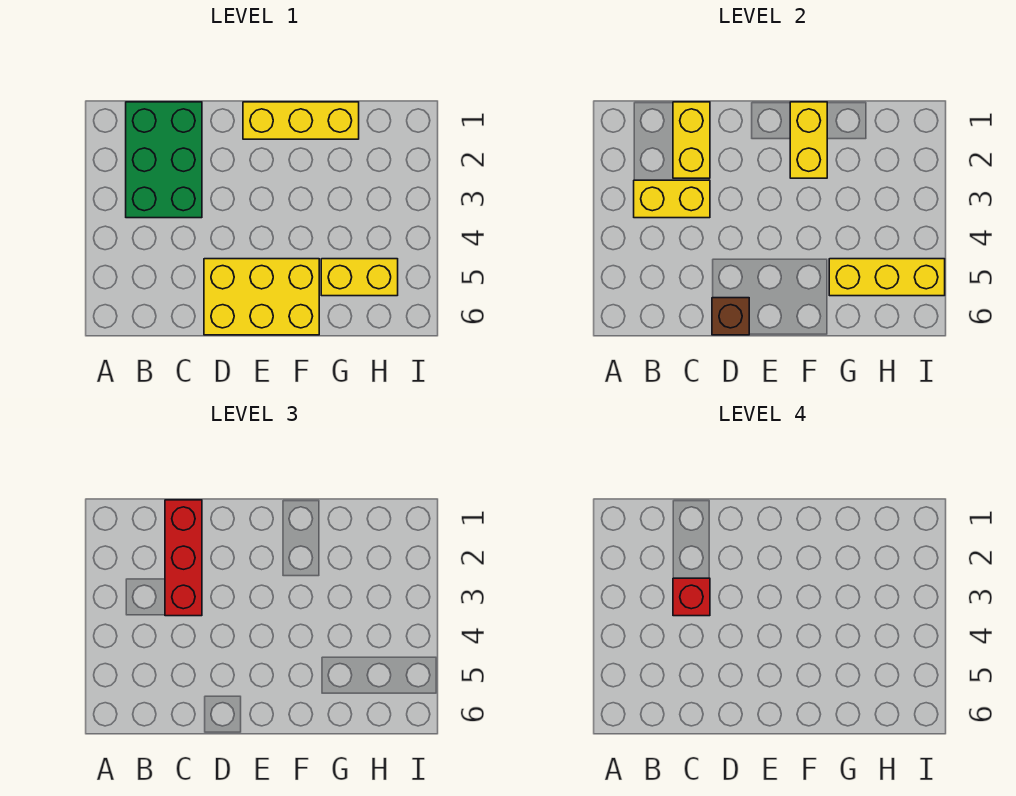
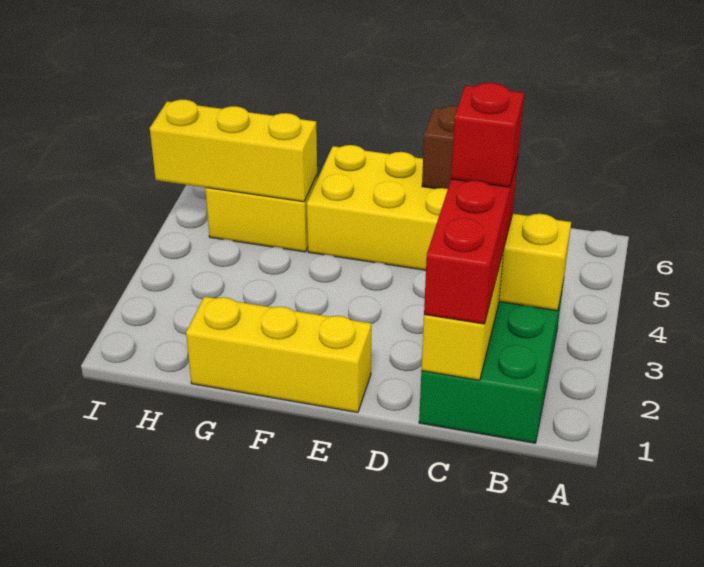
yellow 1x2 brick [790,102,827,178] -> none

